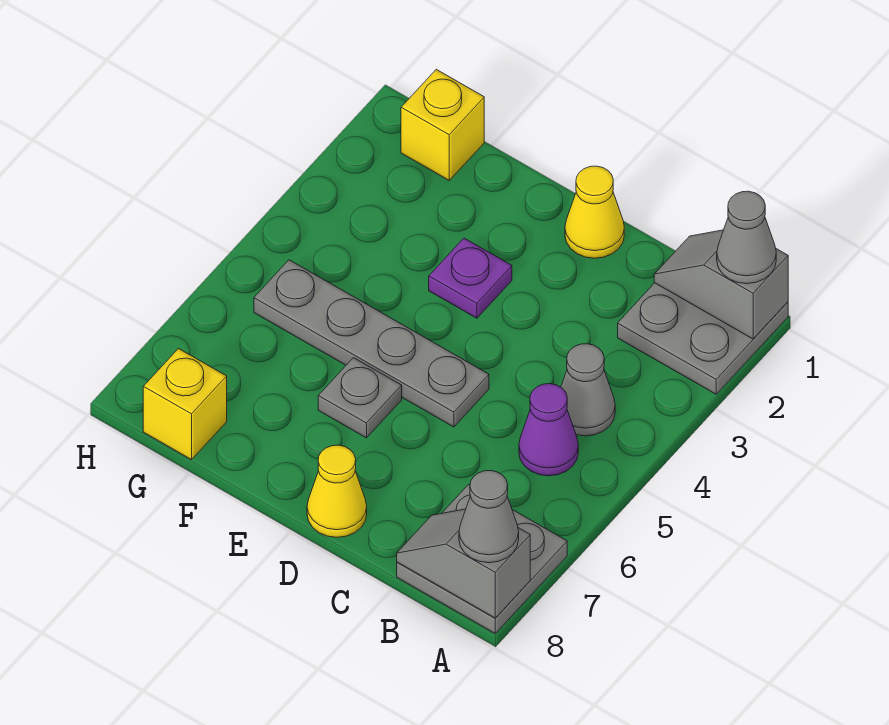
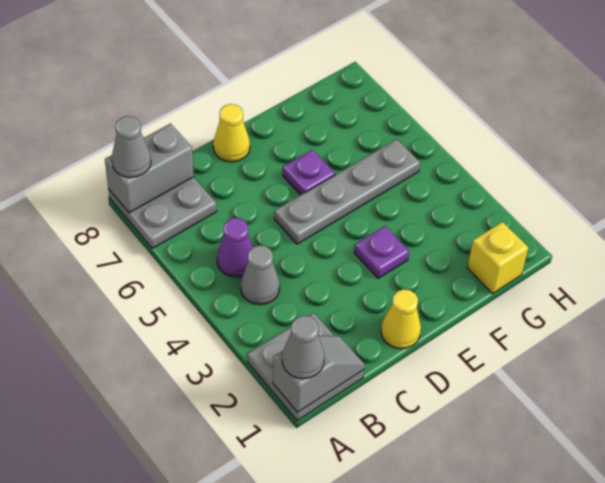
grey 1x2 slope [397,509,530,618] -> grey 1x2 brick [105,124,194,213]
grey 1x1 plate [318,358,402,438] -> purple 1x1 plate [283,150,335,195]
yellow 1x1 brick [143,349,227,460] -> none

